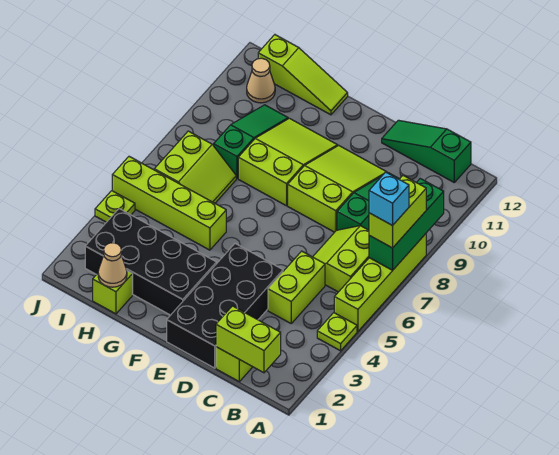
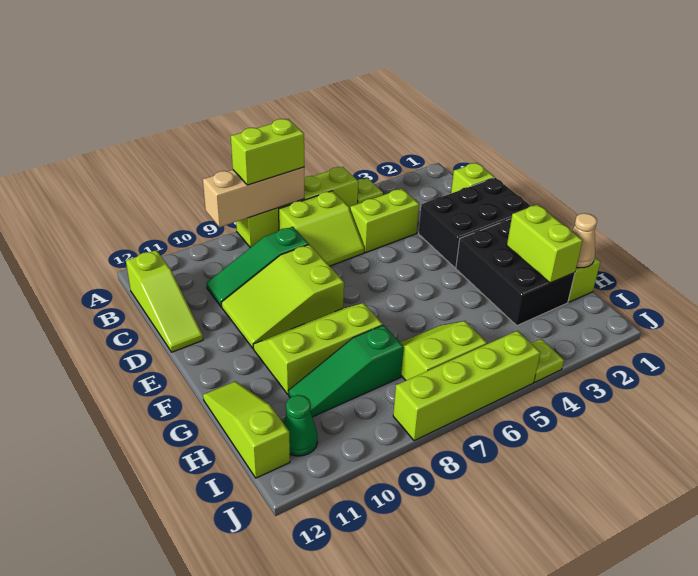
green 1x3 brick [369,179,444,271] -> tan 1x3 brick [203,167,304,227]
cyan 1x1 brick [369,172,409,226] -> none
lime 1x2 brick [216,306,281,373] -> lime 1x2 brick moved to [507,204,583,283]
green 1x3 slope [382,120,471,182] -> lime 1x3 slope [126,250,203,352]
black 2x4 brick [167,244,283,368] -> black 2x3 brick [419,178,531,268]
black 2x4 brick [85,209,216,315] -> black 2x3 brick [456,219,575,325]
lime 2x3 slope [238,118,338,206] -> lime 2x3 slope turned to [253,303,383,395]
lime 1x4 brick [112,157,226,250] -> lime 1x4 brick turned to [393,331,540,441]
tan 1x1 cone [247,58,275,103] -> green 1x1 cone [284,395,318,456]

